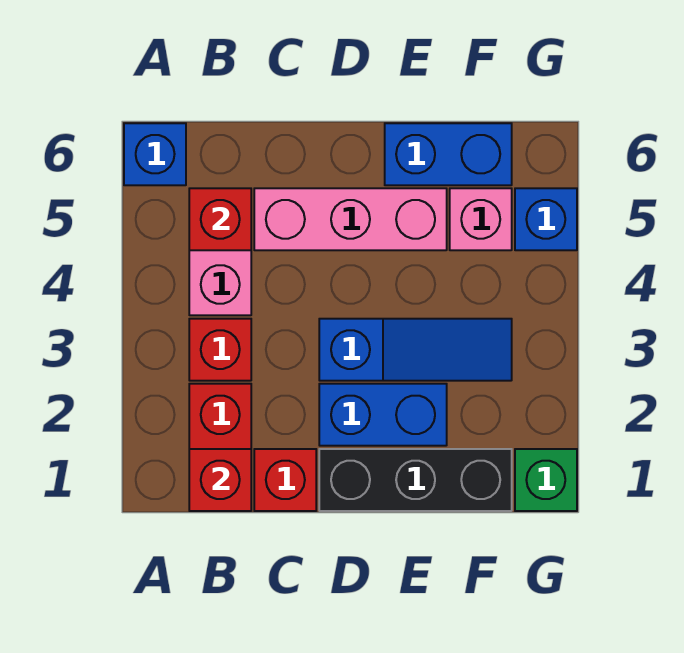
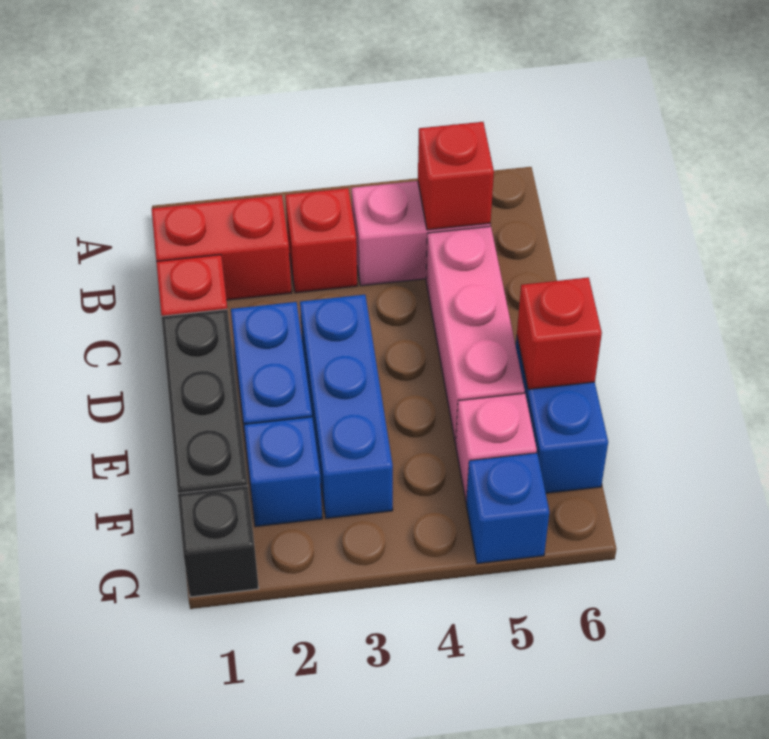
blue 1x1 brick [124,123,186,185] -> blue 1x1 brick moved to [244,417,322,527]
red 1x1 brick [189,449,251,511] -> red 1x1 brick moved to [517,277,602,389]
blue 1x3 slope [319,319,512,381] -> blue 1x3 brick [300,295,393,518]
green 1x1 brick [515,449,577,511] -> black 1x1 brick [178,486,259,597]

